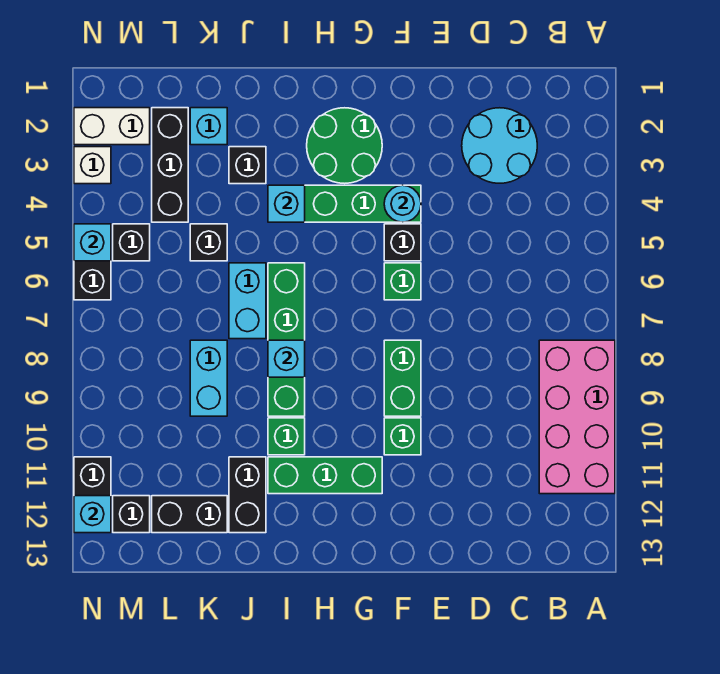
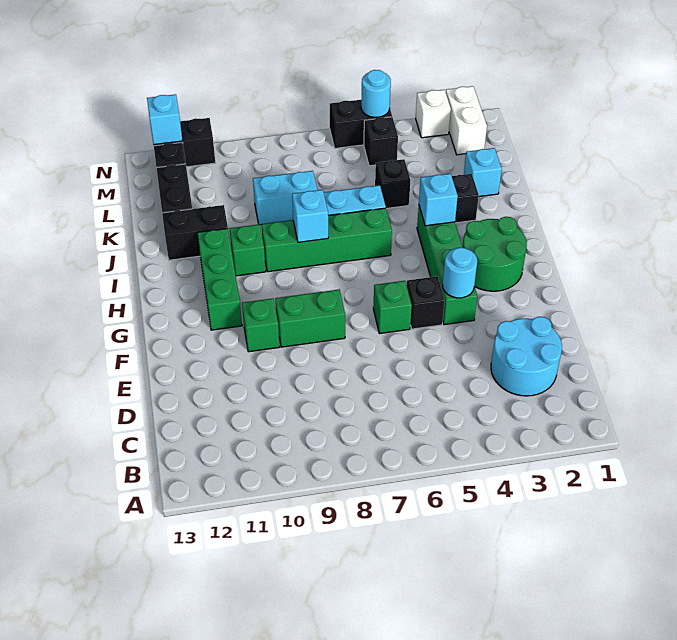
pink 2x4 brick [539,340,615,494] -> none
black 1x3 brick [152,108,188,222] -> none
cyan 1x1 brick [74,224,111,261] -> cyan 1x1 round brick [361,70,391,117]

